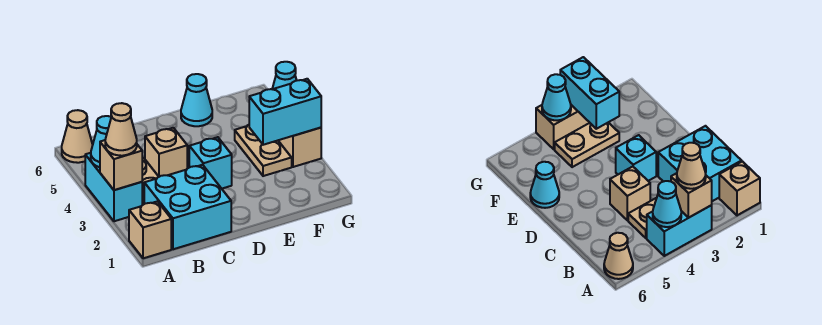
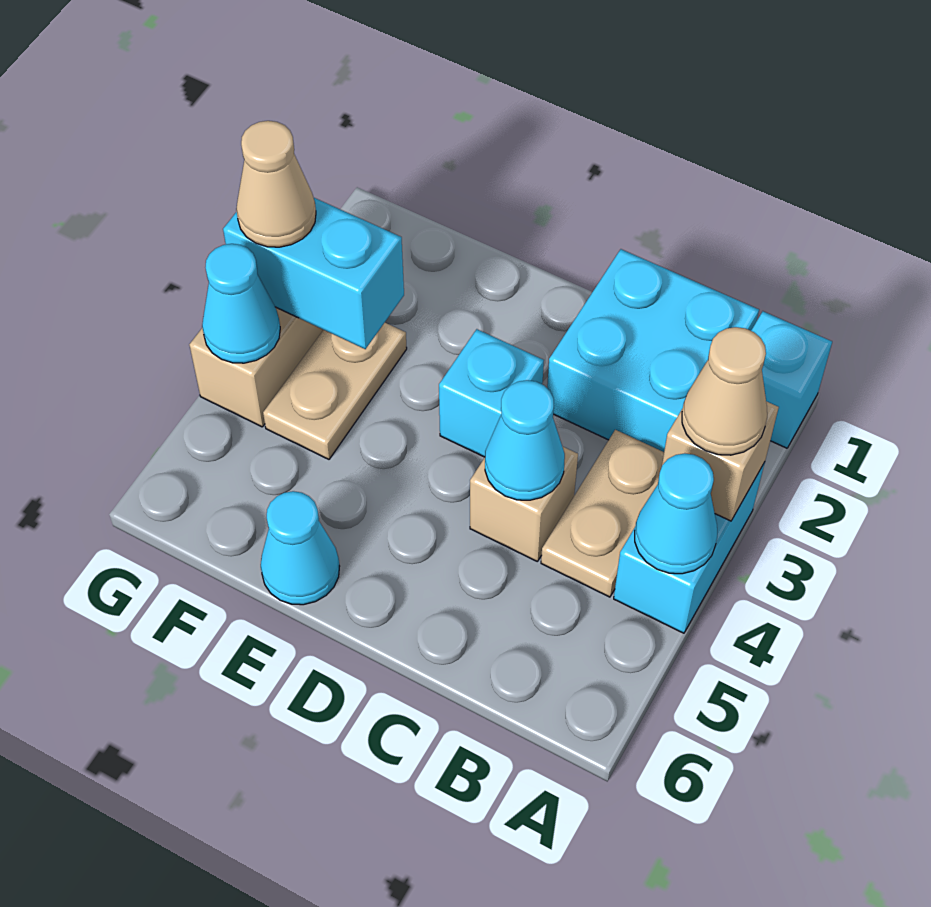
tan 1x1 brick [129,201,171,258] -> cyan 1x1 brick [751,311,832,448]
tan 1x1 cone [62,110,93,163] -> tan 1x1 cone moved to [236,121,316,247]
none -> cyan 1x1 cone [485,380,565,500]

